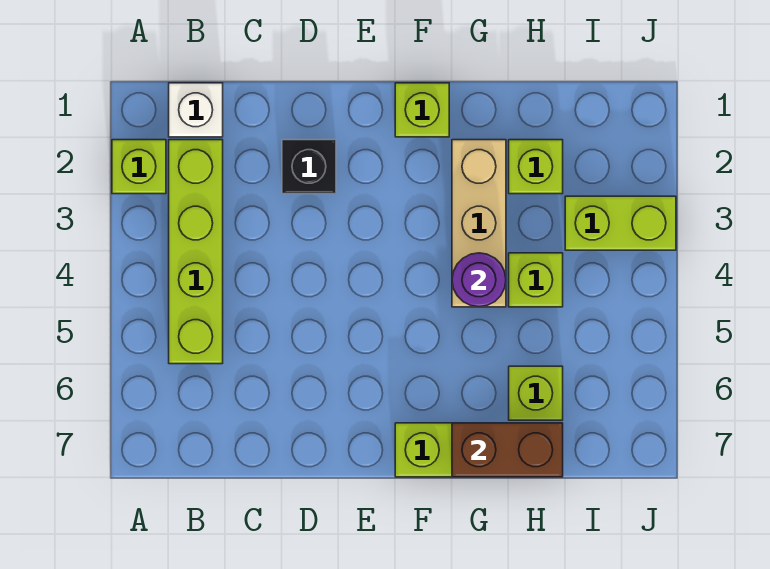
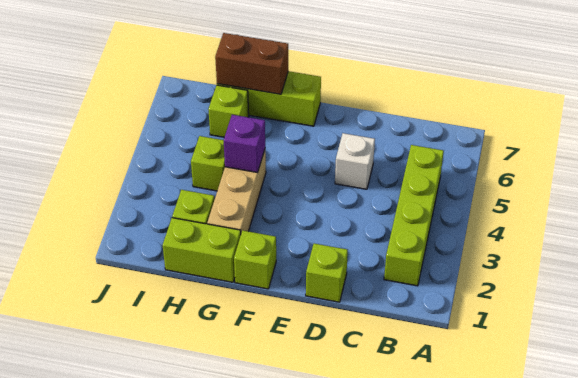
lime 1x1 brick [112,140,166,194] -> lime 1x1 brick moved to [306,243,348,302]
white 1x1 brick [169,83,223,137] -> white 1x1 brick moved to [335,133,375,189]
black 1x1 brick [282,140,336,194] -> none
purple 1x1 round brick [452,253,506,307] -> purple 1x1 brick [224,115,265,172]
lime 1x2 brick [565,196,676,250] -> lime 1x2 brick moved to [163,218,241,282]

